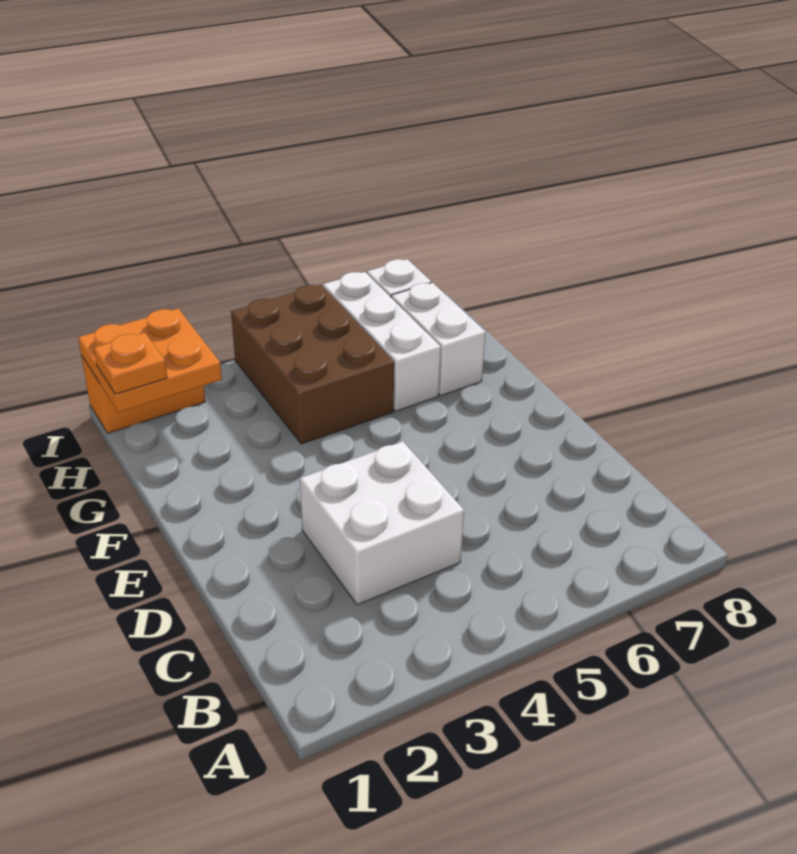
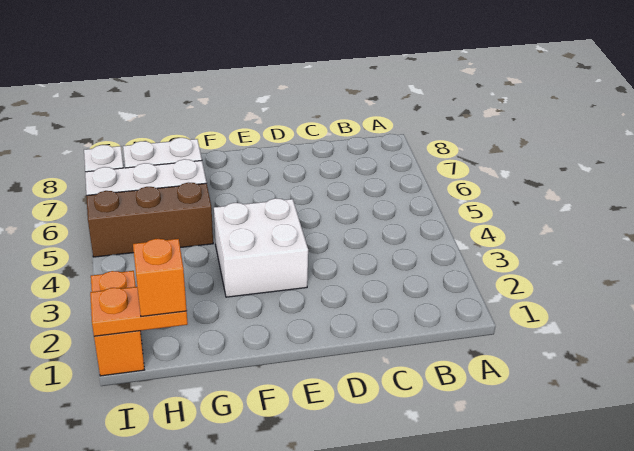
white 2x2 brick [300,441,464,605] -> white 2x2 brick moved to [214,198,308,297]
brown 2x3 brick [231,285,394,444] -> brown 1x3 brick [86,183,213,257]
orange 2x2 plate [78,309,222,412] -> orange 1x2 plate [90,287,188,336]
orange 1x1 plate [94,333,167,394] -> orange 1x1 brick [133,239,187,316]

